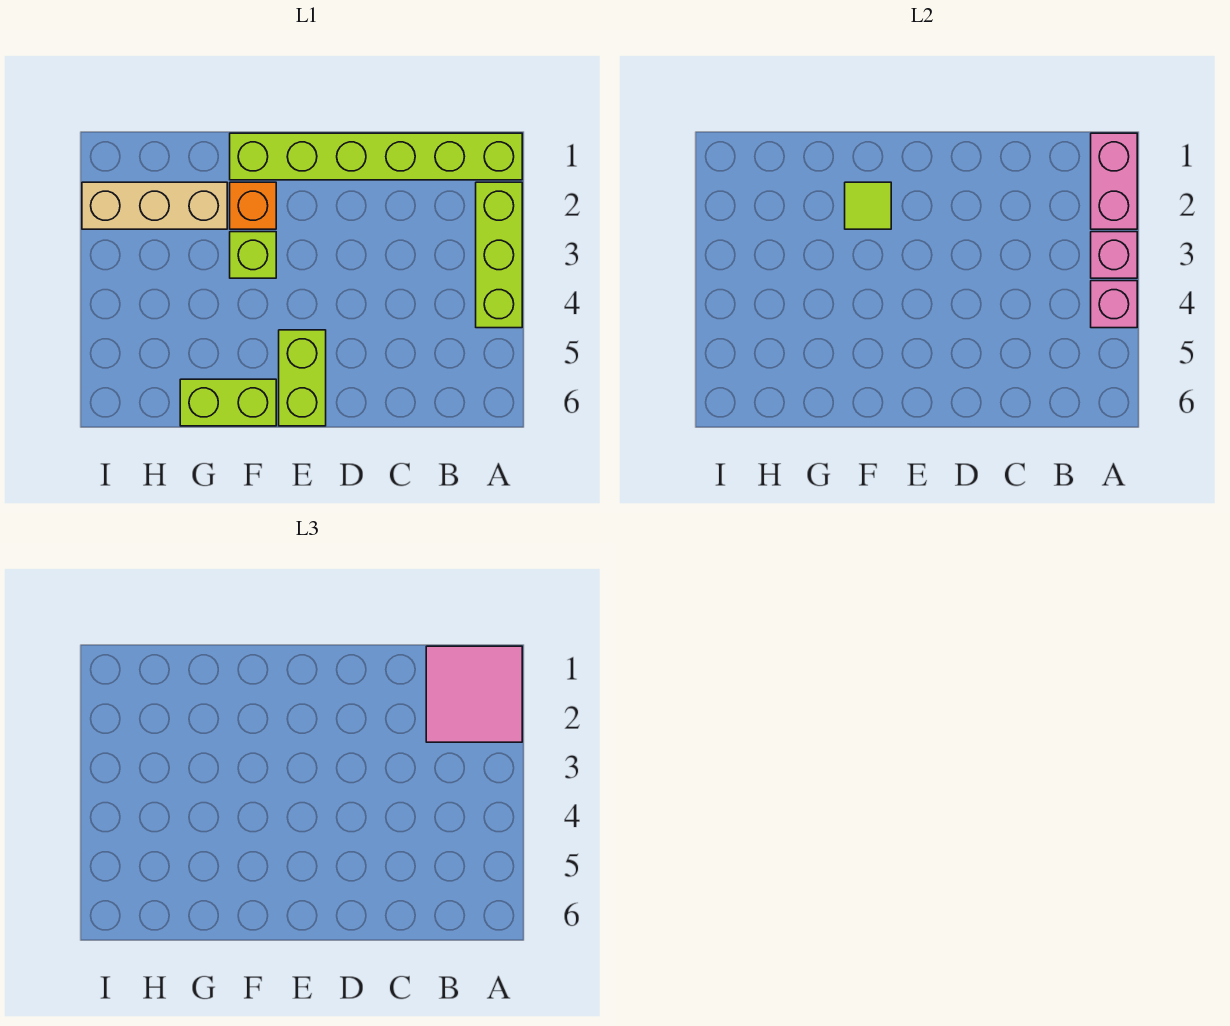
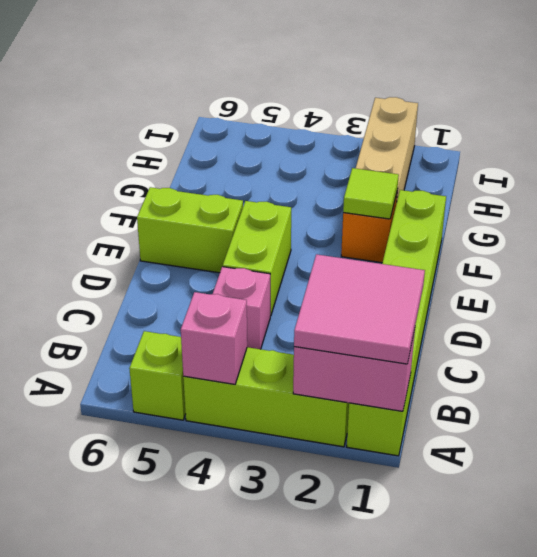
pink 1x1 brick [1091,232,1137,278] -> pink 1x1 brick moved to [213,267,270,349]
lime 1x1 brick [230,232,276,278] -> lime 1x1 brick moved to [129,331,185,420]
lime 1x2 brick [180,379,276,426] -> lime 1x2 brick moved to [223,201,291,316]

